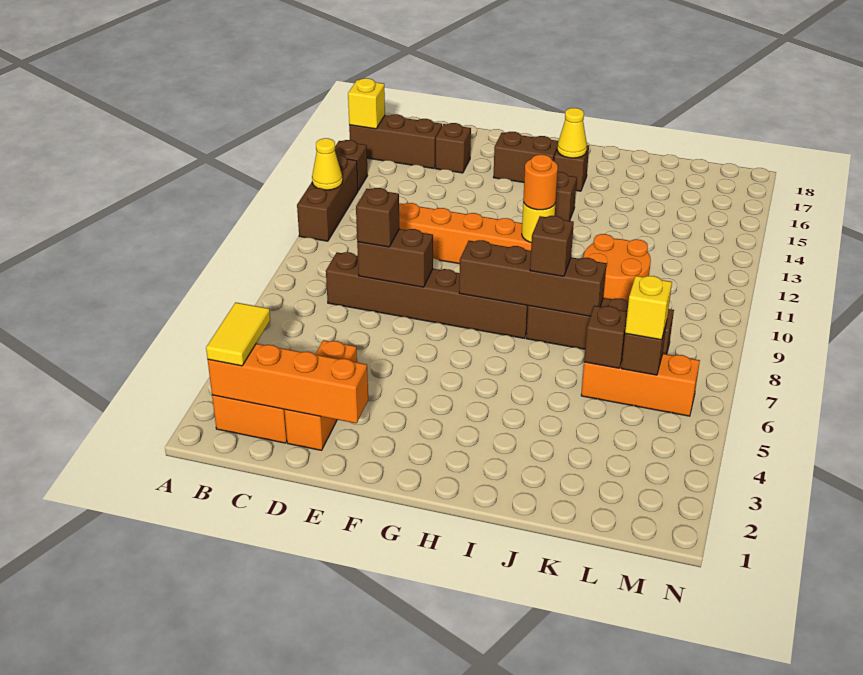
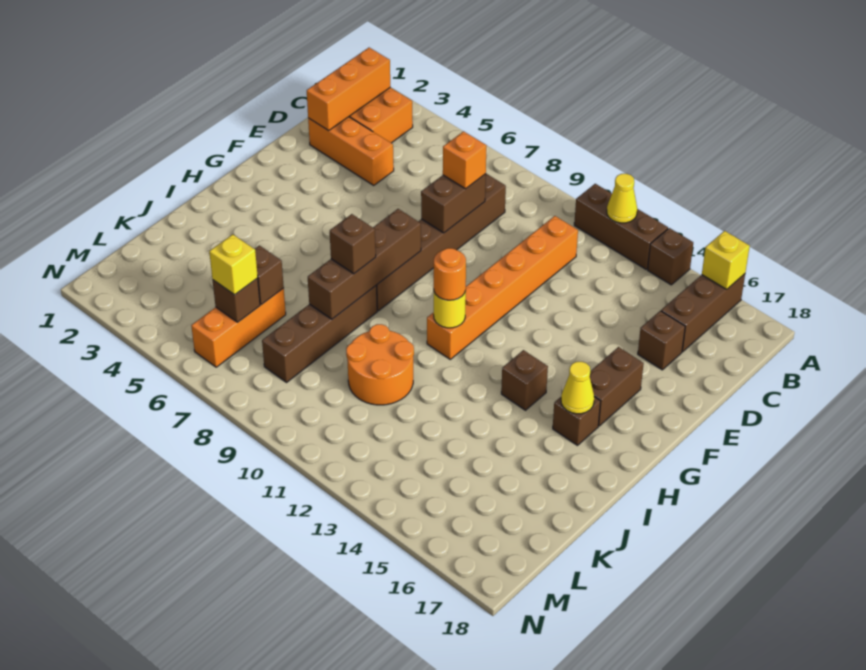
orange 1x4 brick [208,344,368,423] -> orange 1x3 brick [307,48,390,131]
yellow 1x2 tile [206,302,270,366] -> none
brown 1x1 brick [356,188,399,247] -> orange 1x1 brick [443,131,487,189]

